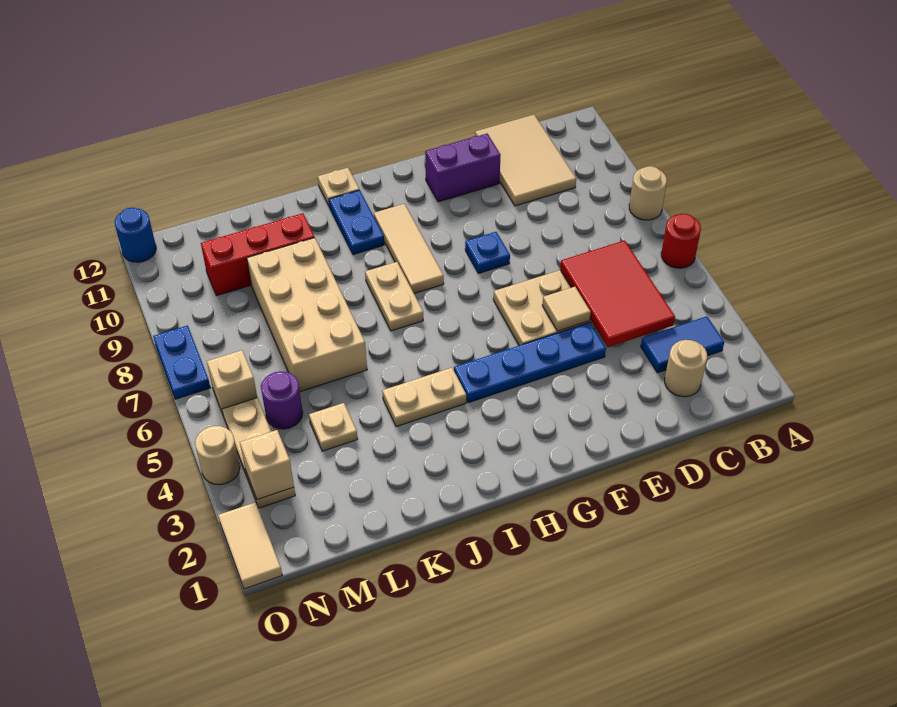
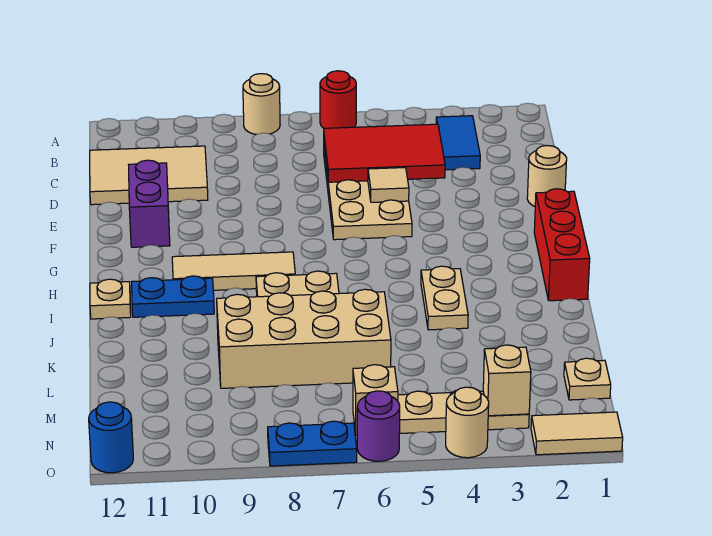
tan 1x1 round brick [665,340,707,397] -> tan 1x1 round brick moved to [527,145,567,206]
blue 1x4 plate [454,323,606,403] -> none
blue 1x1 plate [465,232,510,273] -> none
red 1x3 brick [201,213,315,296] -> red 1x3 brick moved to [534,189,590,301]
tan 1x1 plate [309,403,358,451] -> tan 1x1 plate moved to [564,358,611,400]
purple 1x1 round brick [261,371,303,429] -> purple 1x1 round brick moved to [357,391,400,461]

